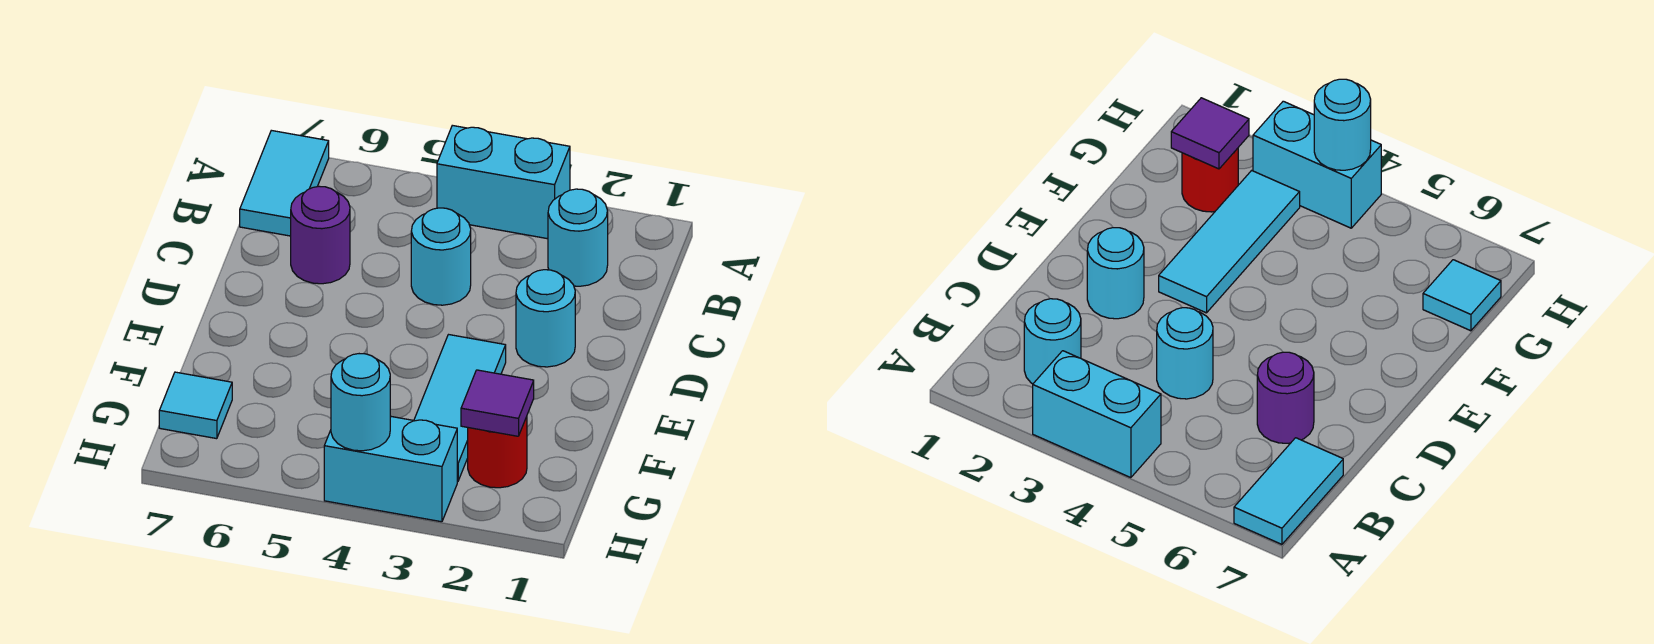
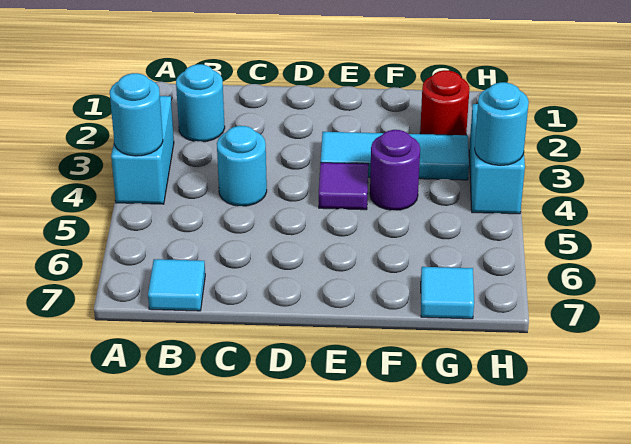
cyan 1x2 tile [240,130,329,236] -> cyan 1x1 tile [148,259,205,311]
purple 1x1 round brick [291,186,350,284] -> purple 1x1 round brick moved to [370,130,420,210]
cyan 1x1 round brick [516,270,575,367] -> cyan 1x1 round brick moved to [110,73,163,156]
purple 1x1 tile [461,370,534,436] -> purple 1x1 tile moved to [319,163,368,210]

